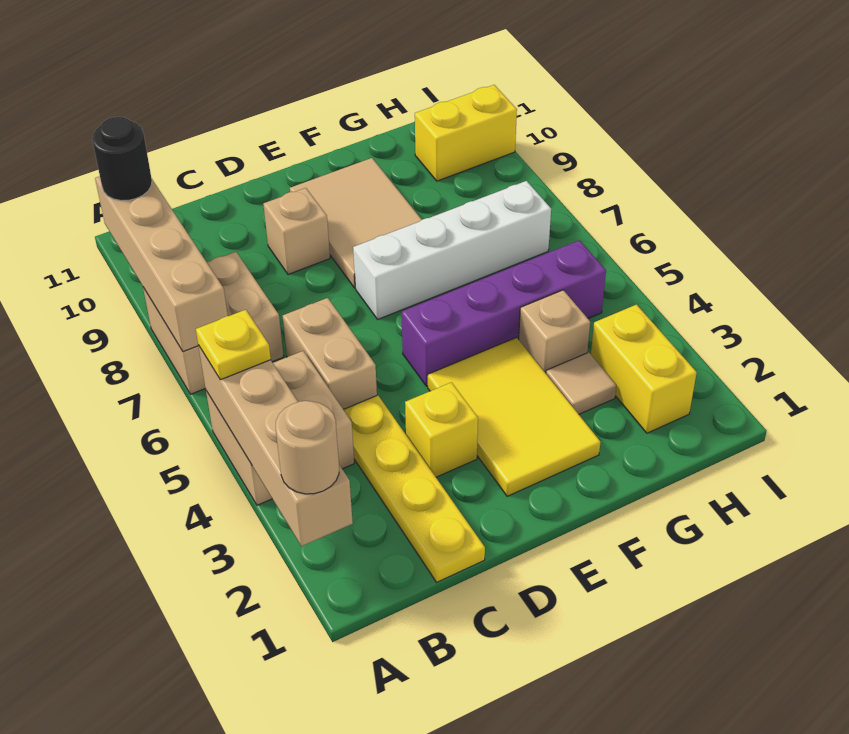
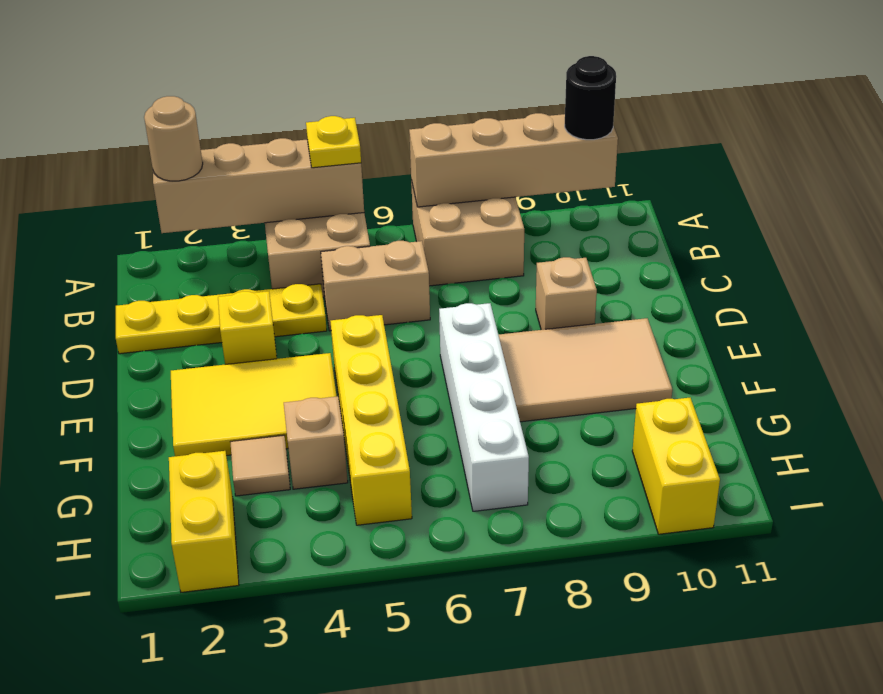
purple 1x4 brick [402,240,606,386] -> yellow 1x4 brick [331,315,412,525]
yellow 1x2 brick [591,305,697,433] -> yellow 1x2 brick turned to [169,451,239,592]

